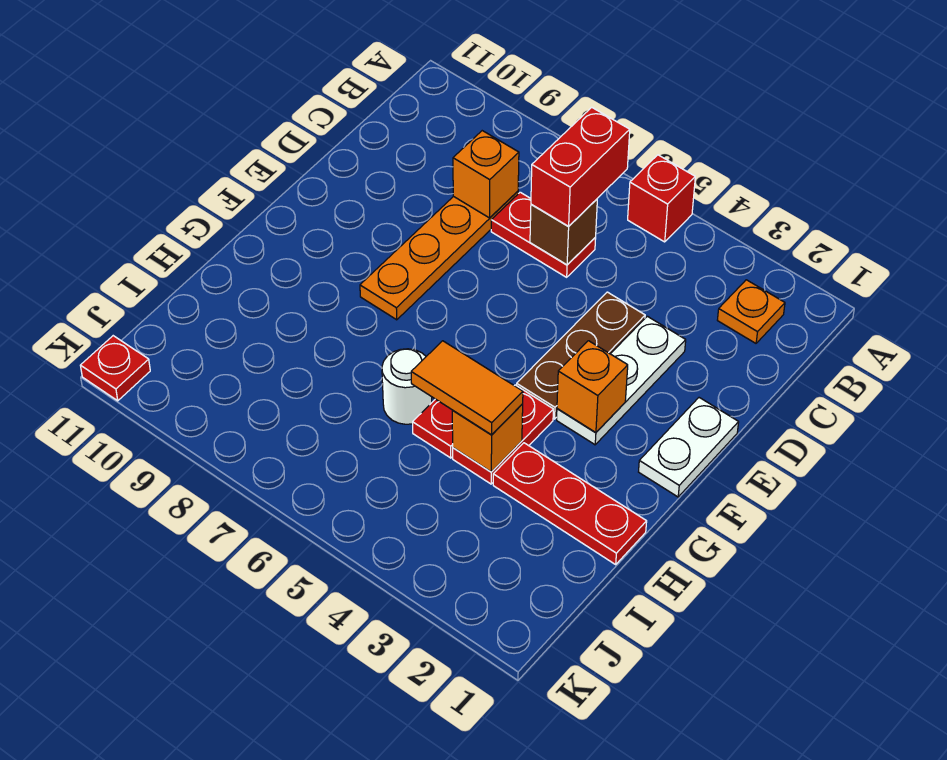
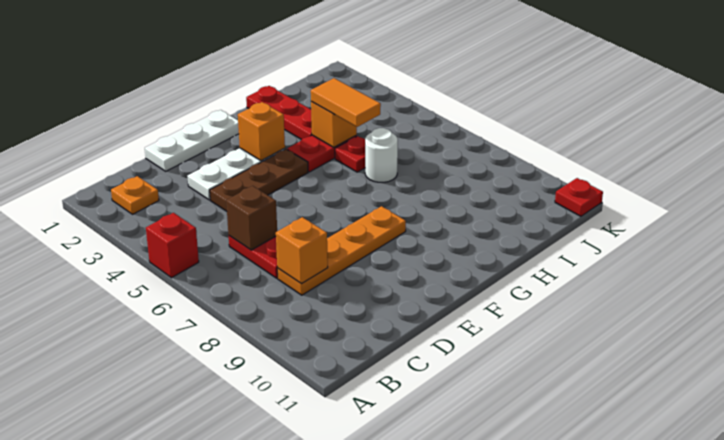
red 1x2 brick [531,107,630,226] -> none
white 1x2 plate [639,398,739,497] -> white 1x3 plate [145,110,239,171]

